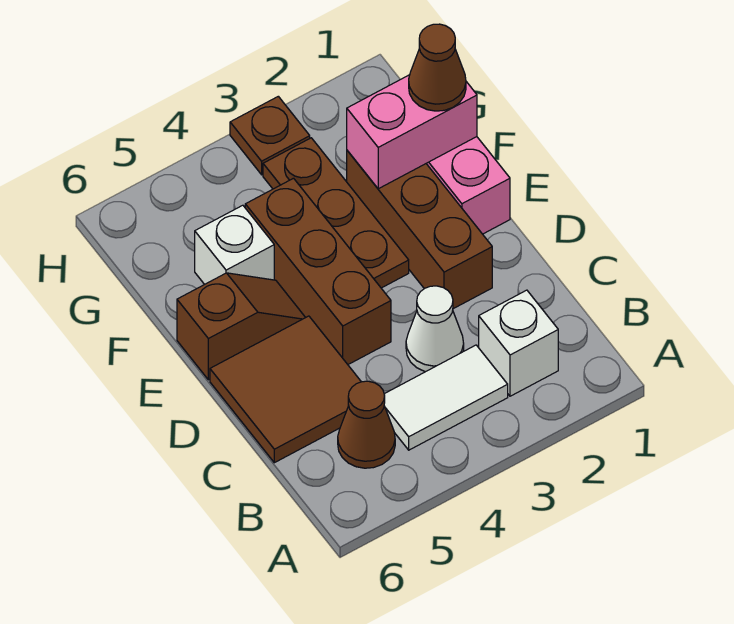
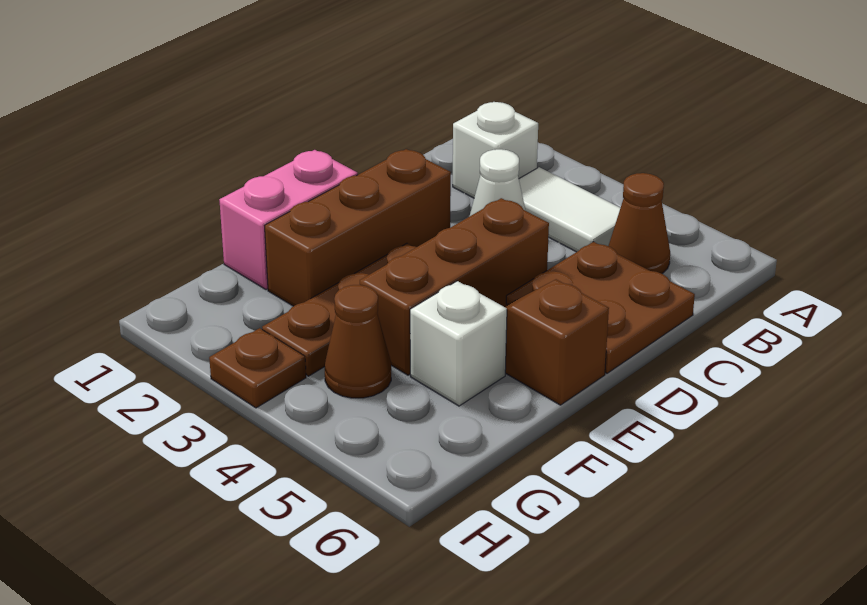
brown 2x2 tile [210,316,361,463] -> brown 2x2 plate [506,242,695,373]
pink 1x2 brick [347,75,477,189] -> none
brown 1x1 cone [409,24,466,111] -> brown 1x1 cone moved to [325,285,391,398]

